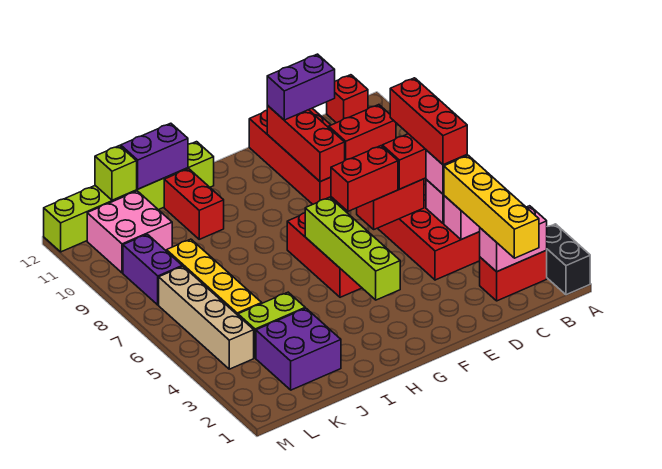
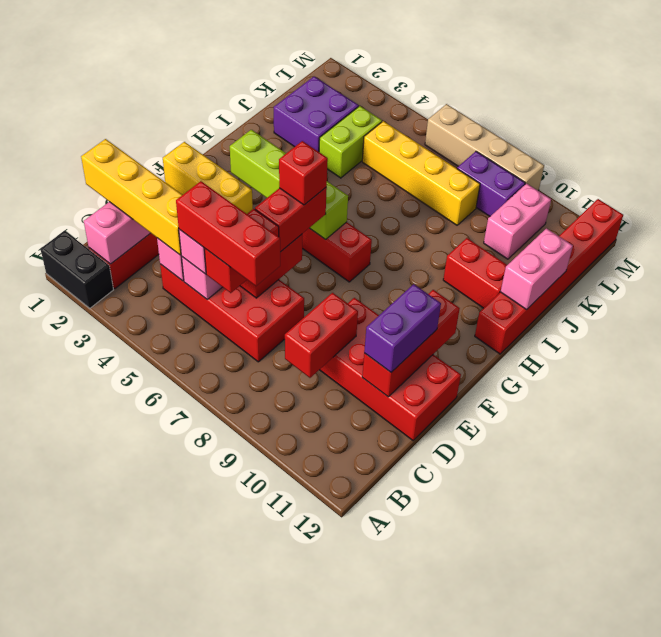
red 1x1 brick [327,75,368,123] -> red 1x1 brick moved to [279,141,328,205]
red 1x3 brick [267,105,345,182] -> red 1x3 brick turned to [362,290,460,397]
none -> yellow 1x3 brick [163,142,253,214]
lime 1x6 brick [44,142,214,252] -> red 1x6 brick [475,199,623,354]
purple 1x2 brick [121,123,188,189] -> pink 1x2 brick [501,228,573,310]
pink 2x2 brick [87,191,172,273] -> pink 1x2 brick [484,184,551,259]
lime 1x1 brick [95,146,137,200] -> none
tan 1x4 brick [159,266,254,369] -> tan 1x4 brick moved to [425,104,544,191]

